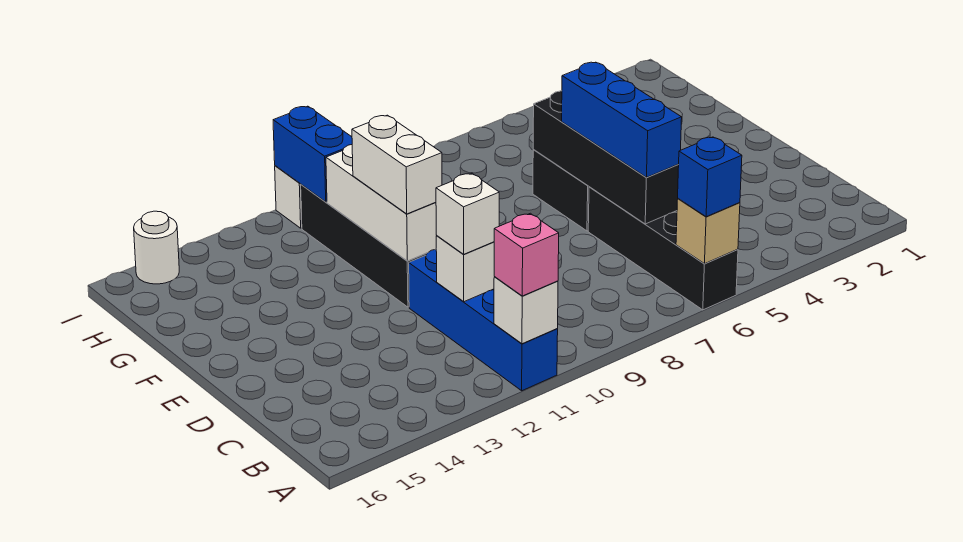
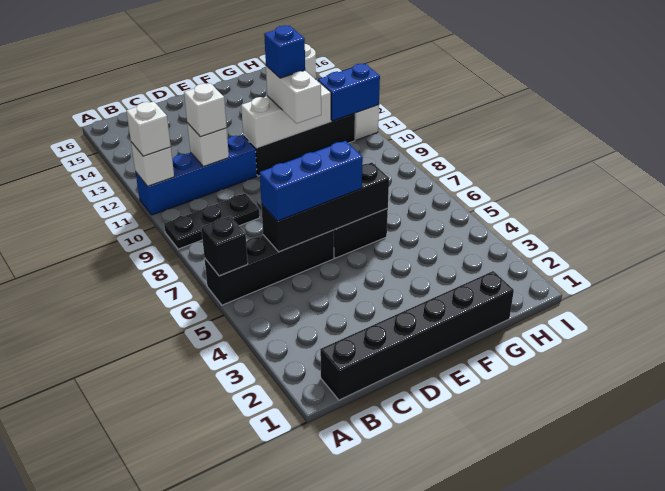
tan 1x1 brick [676,199,740,264] -> black 1x1 brick [201,216,248,276]
blue 1x1 brick [678,137,742,217] -> blue 1x1 brick moved to [264,25,305,78]
none -> black 1x3 plate [164,194,260,249]
pink 1x1 brick [494,213,559,296] -> white 1x1 brick [126,101,171,156]
none -> black 1x6 brick [320,271,514,400]
white 1x2 brick [352,115,442,214] -> white 1x2 brick turned to [266,66,321,124]

